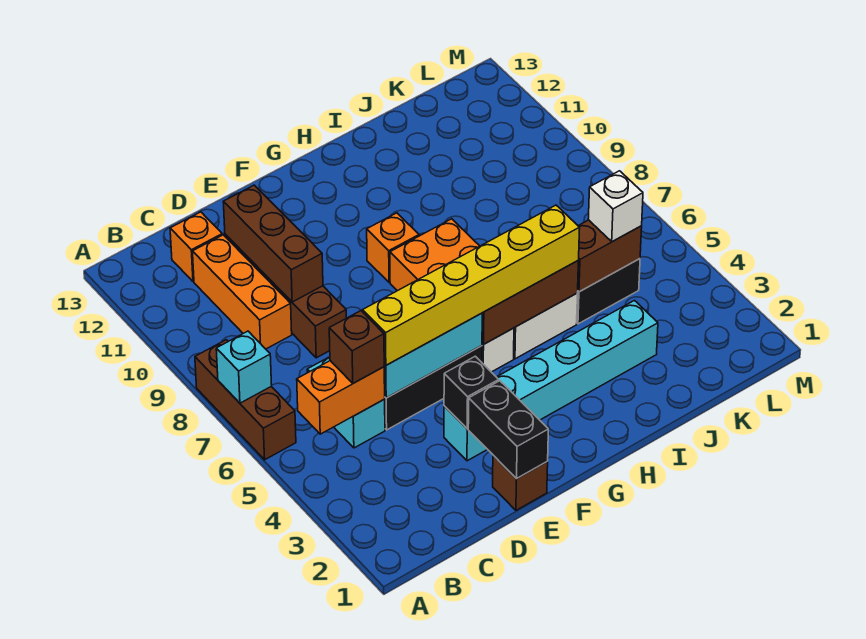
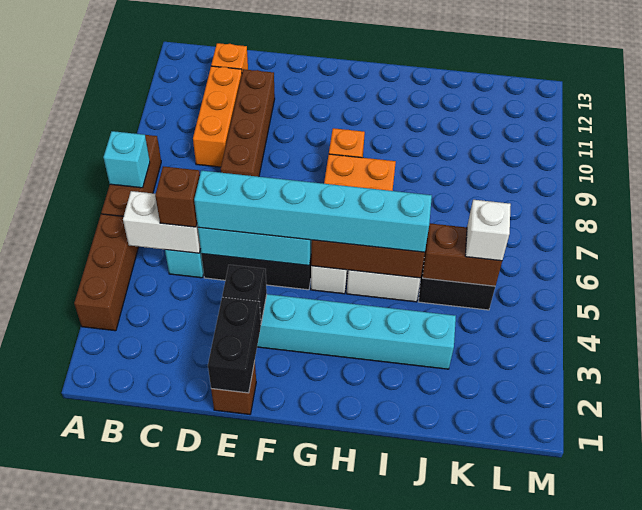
orange 1x2 brick [297,361,385,434] -> white 1x2 brick [123,191,201,253]
yellow 1x6 brick [363,205,580,365] -> cyan 1x6 brick [194,171,432,252]
brown 1x3 brick [223,185,323,302] -> brown 1x3 brick moved to [74,214,138,331]

